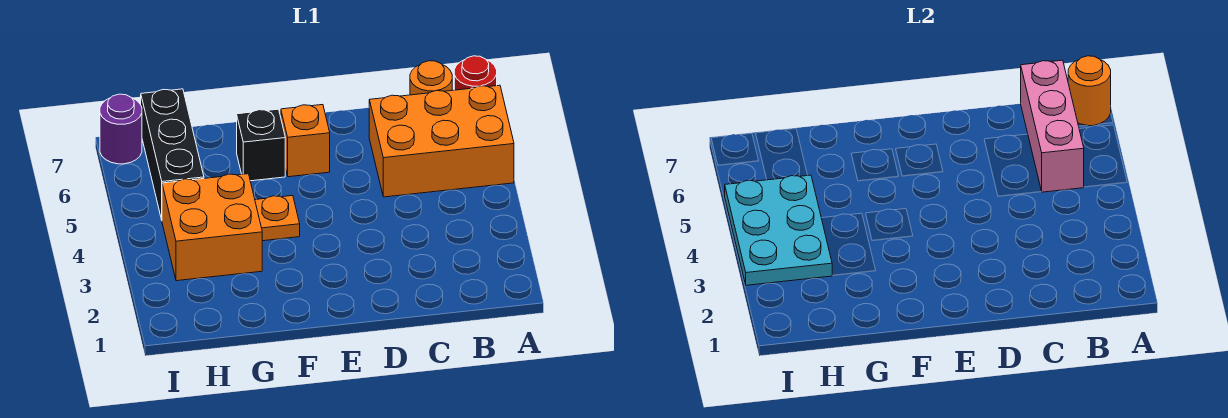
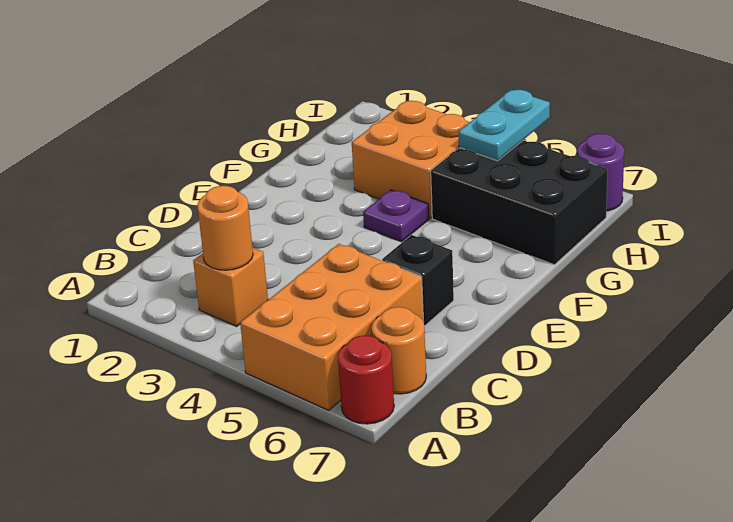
orange 1x1 round brick [1068,56,1111,126] -> orange 1x1 round brick moved to [197,186,253,270]
pink 1x3 brick [1021,60,1084,192] -> none
orange 1x1 brick [281,105,330,177] -> orange 1x1 brick moved to [193,247,268,327]
orange 1x1 plate [255,196,300,241] -> purple 1x1 plate [363,190,429,242]
black 1x1 brick [237,109,285,181] -> black 1x1 brick moved to [382,235,454,325]
cyan 2x3 plate [725,175,833,285] -> cyan 1x2 plate [458,90,550,161]
black 1x3 brick [141,89,204,220] -> black 2x3 brick [431,140,608,265]

